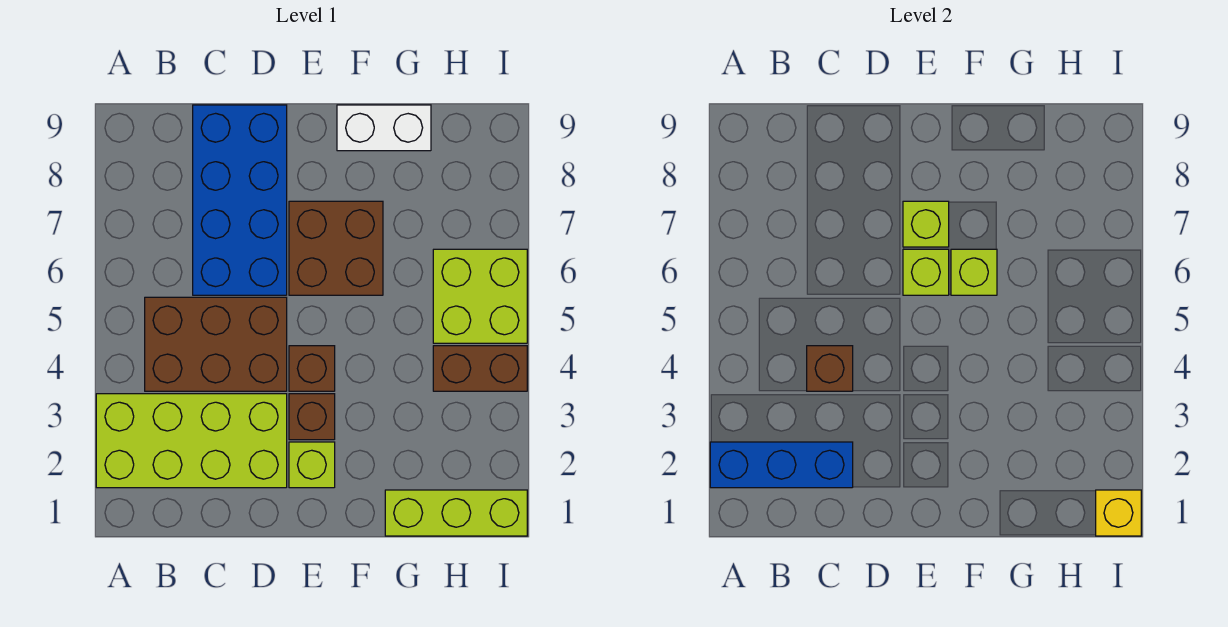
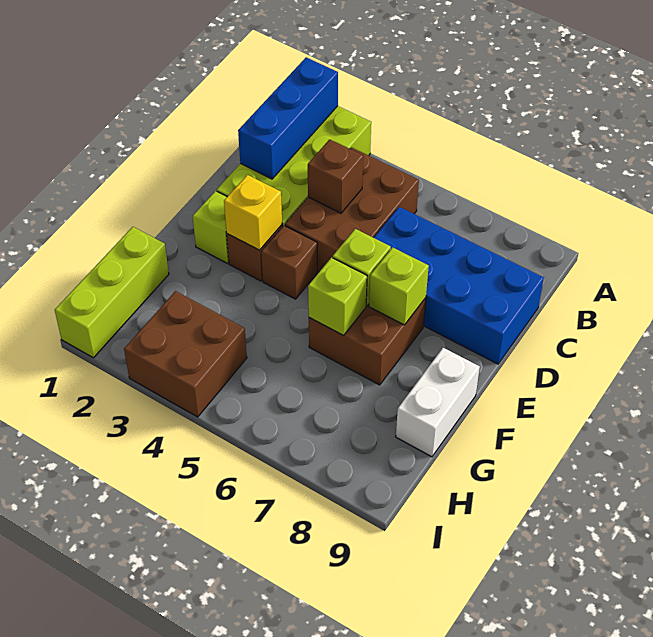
brown 1x2 brick [433,346,527,391] -> brown 2x2 brick [124,291,247,417]
lime 2x2 brick [433,249,527,343] -> none
yellow 1x1 brick [1096,490,1141,536] -> yellow 1x1 brick moved to [224,175,282,250]

